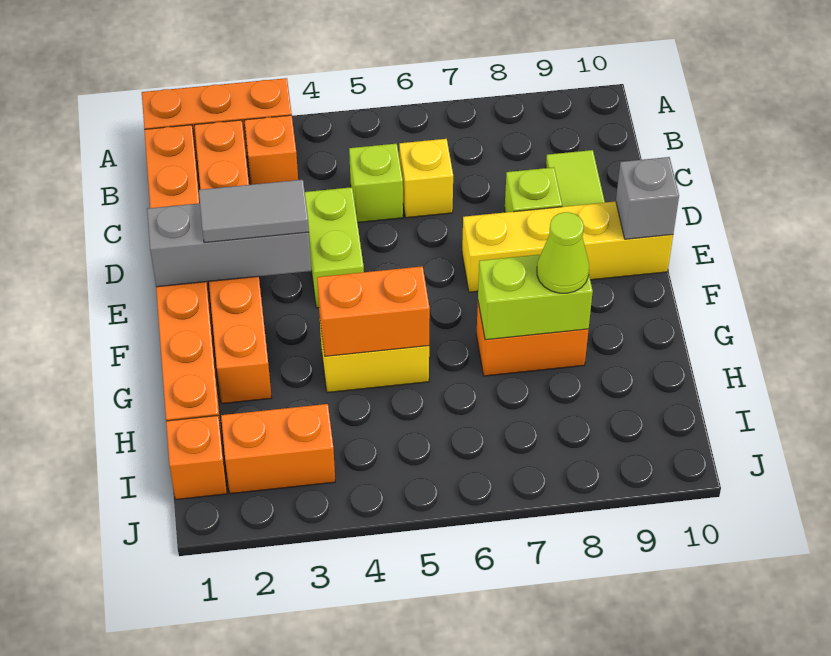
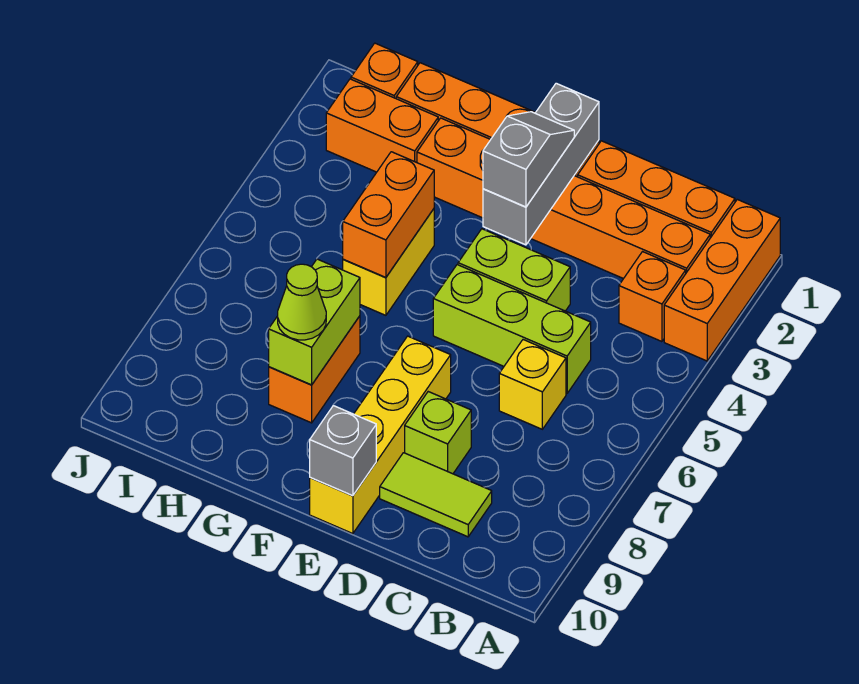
lime 1x1 brick [349,144,403,223] -> lime 1x3 brick [433,265,591,393]
grey 1x2 tile [199,180,309,243] -> grey 1x2 slope [483,112,574,207]
orange 1x2 brick [221,404,335,494] -> orange 1x2 brick turned to [326,79,438,172]

